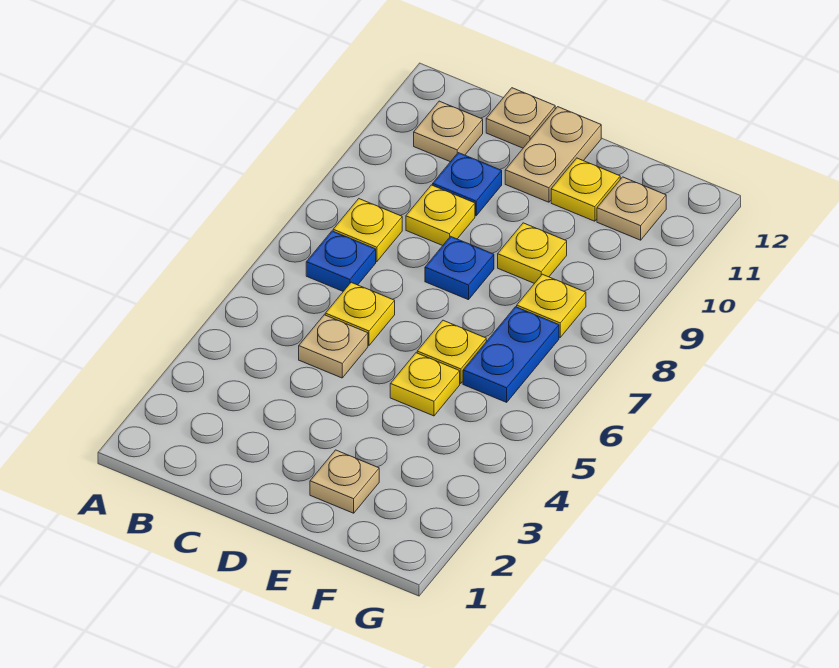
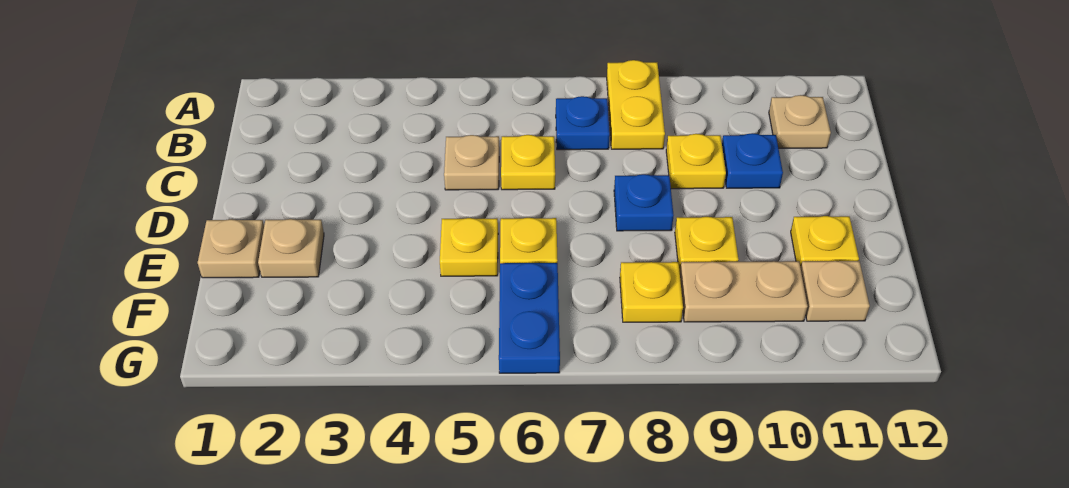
yellow 1x1 plate [333,199,402,262] -> yellow 1x2 plate [607,60,665,149]
tan 1x1 plate [486,88,555,148] -> tan 1x1 plate moved to [198,219,264,278]
tan 1x2 plate [505,107,601,202] -> tan 1x2 plate moved to [680,261,808,322]
blue 1x2 plate [463,307,559,402] -> blue 1x2 plate turned to [499,263,560,373]

